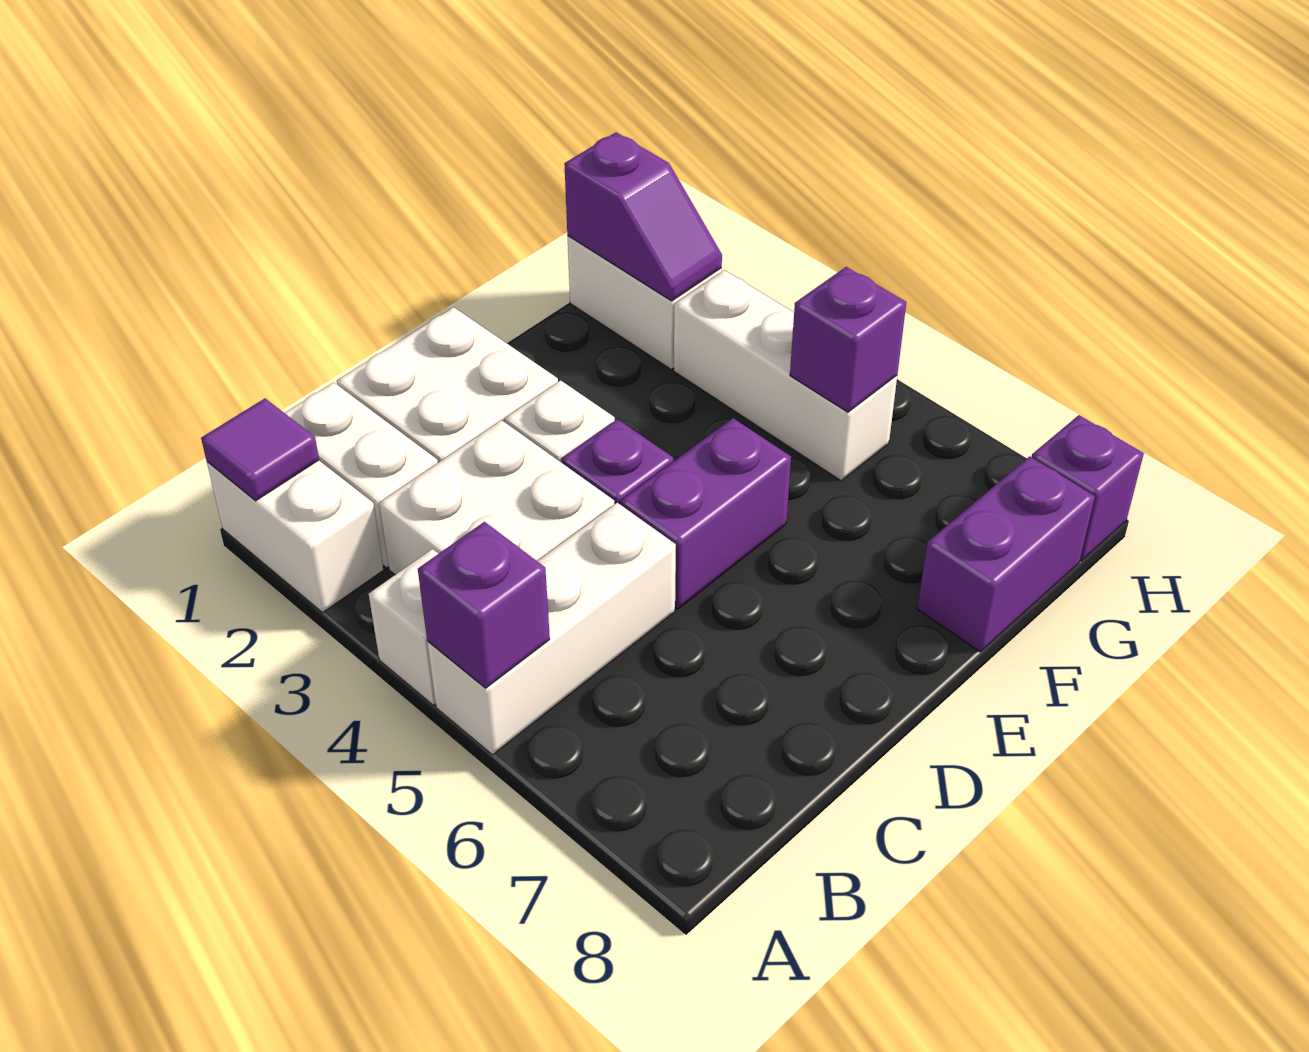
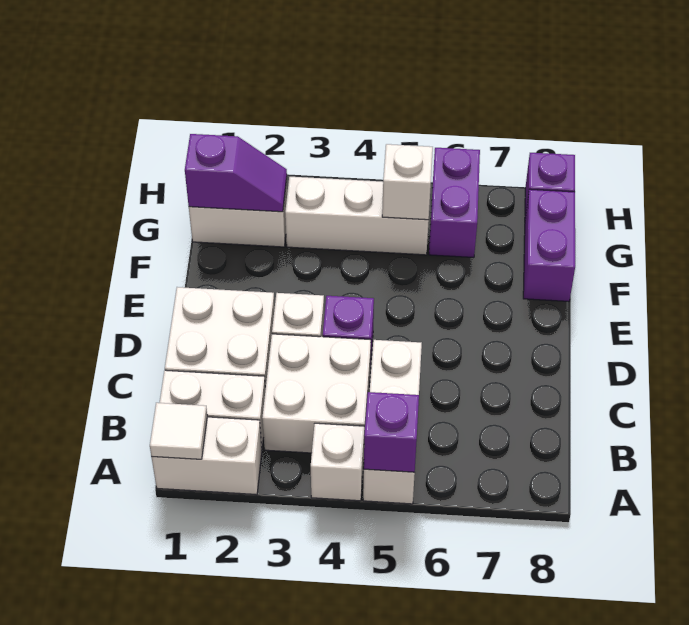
purple 1x1 tile [201,399,319,501] -> white 1x1 tile [150,403,207,459]
purple 1x2 brick [620,418,791,609] -> purple 1x2 brick moved to [429,148,480,258]
purple 1x1 brick [790,267,906,412] -> white 1x1 brick [382,144,433,220]

